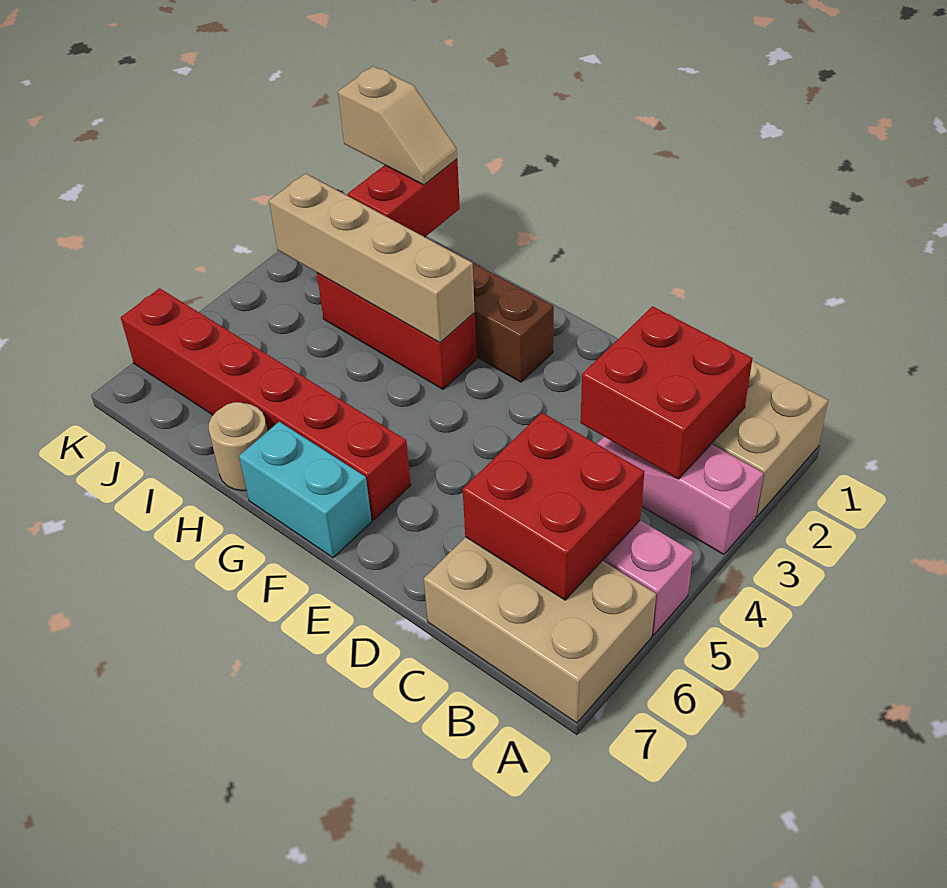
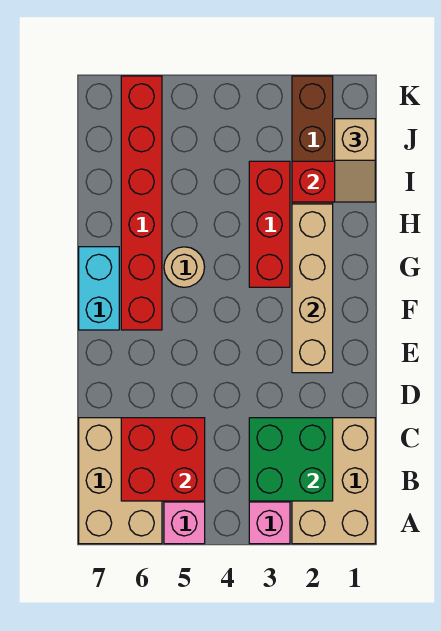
red 2x2 brick [580,306,753,479] -> green 2x2 brick [249,418,333,501]
tan 1x4 brick [269,174,475,343] -> tan 1x4 brick moved to [292,204,333,373]
tan 1x1 round brick [209,402,267,491] -> tan 1x1 round brick moved to [164,247,205,287]

